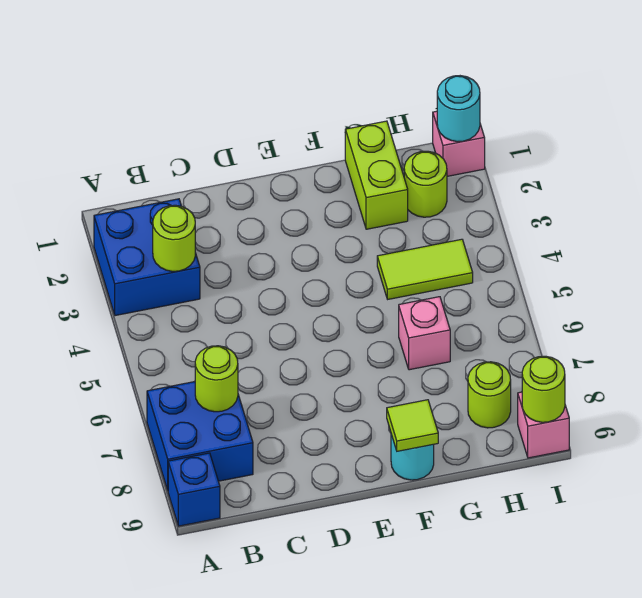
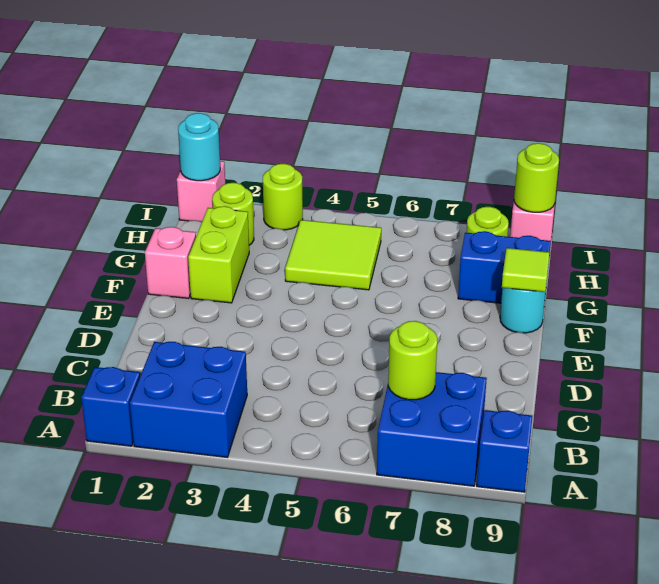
none -> blue 1x1 brick [81,367,140,446]
lime 1x1 round brick [153,205,195,271] -> lime 1x1 round brick moved to [263,164,303,230]
lime 1x2 brick [345,121,408,229] -> lime 1x2 brick turned to [188,206,249,303]
lime 1x2 tile [377,239,473,299] -> lime 2x2 tile [285,220,381,290]
pink 1x1 brick [399,297,450,370] -> pink 1x1 brick moved to [145,227,196,298]
none -> blue 1x2 brick [458,231,551,303]

